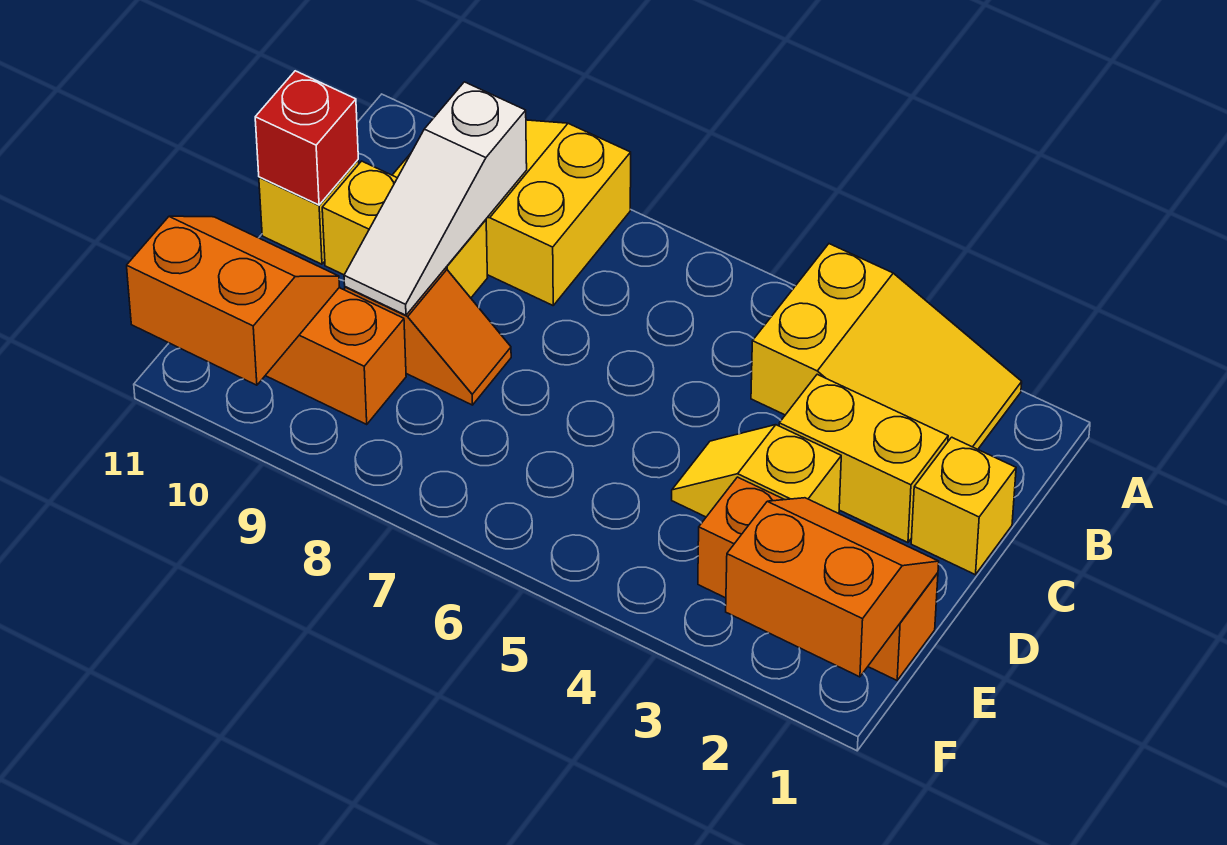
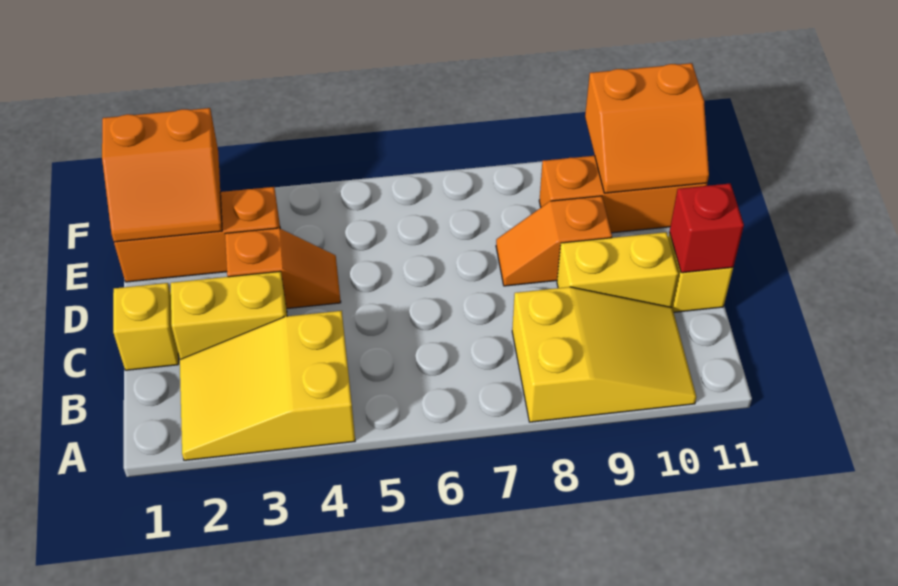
white 1x3 slope [344,82,527,315] -> none
yellow 1x2 slope [672,425,841,517] -> orange 1x2 slope [225,228,341,309]

